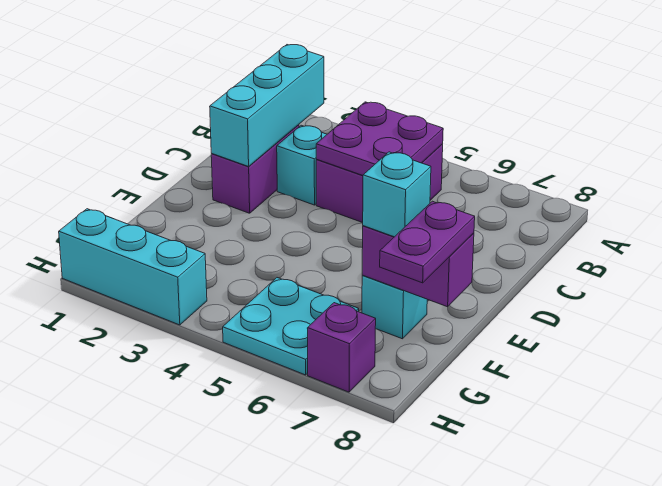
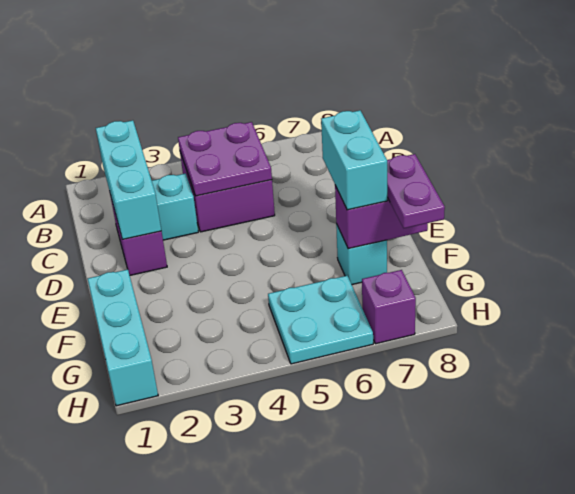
cyan 1x1 brick [363,152,431,237] -> cyan 1x2 brick [321,110,387,210]
cyan 1x3 brick [59,209,207,325] -> cyan 1x3 brick turned to [88,270,158,406]

